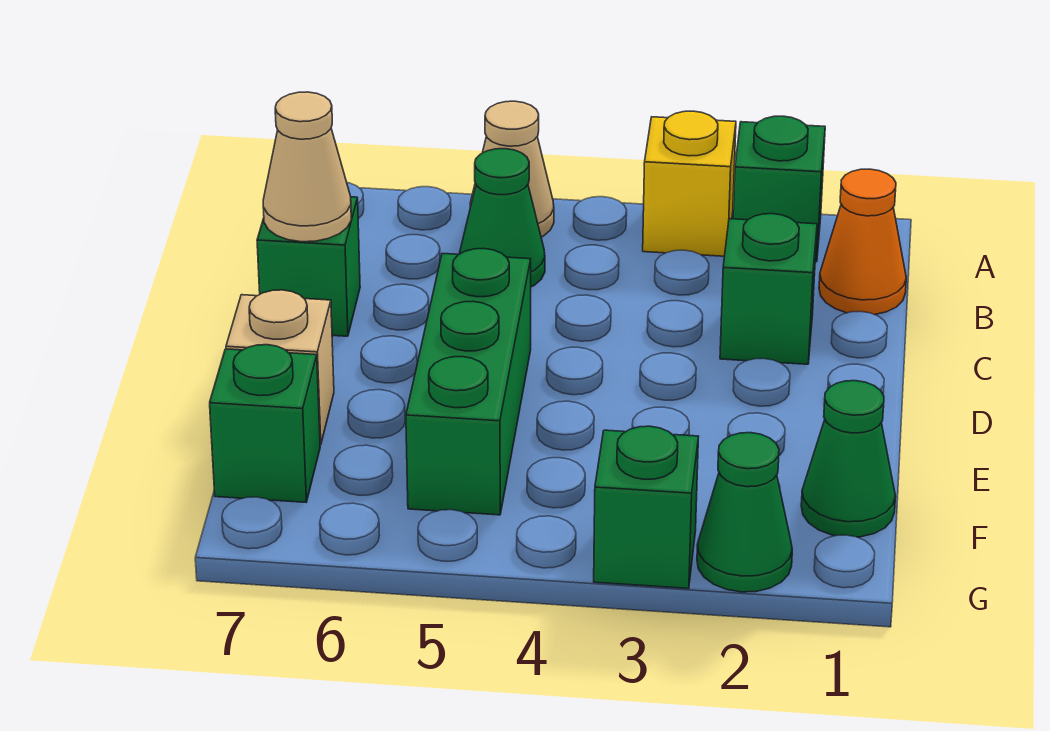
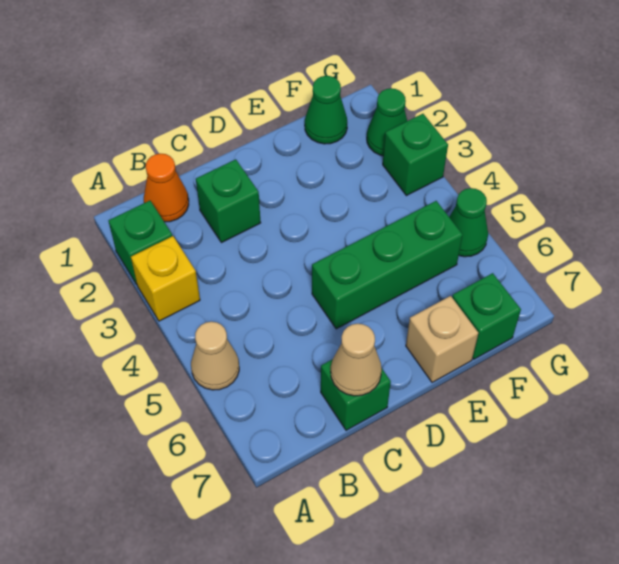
green 1x1 cone [460,149,545,287] -> green 1x1 cone moved to [449,188,488,257]

